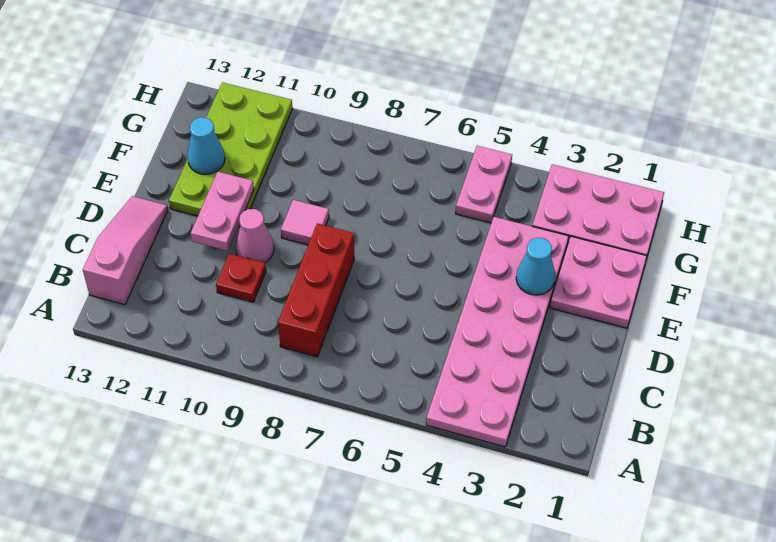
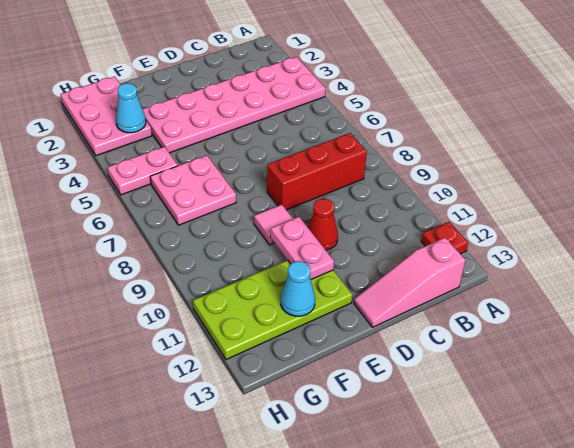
red 1x1 plate [216,253,266,302] -> red 1x1 plate moved to [421,222,468,254]
pink 1x1 cone [236,209,274,263] -> red 1x1 cone [308,199,338,250]
pink 1x2 plate [191,172,254,251] -> pink 1x2 plate turned to [270,217,334,279]
pink 2x2 plate [550,236,647,328] -> pink 2x2 plate moved to [150,155,236,225]
cyan 1x1 cone [516,238,555,295] -> cyan 1x1 cone moved to [116,83,146,133]

